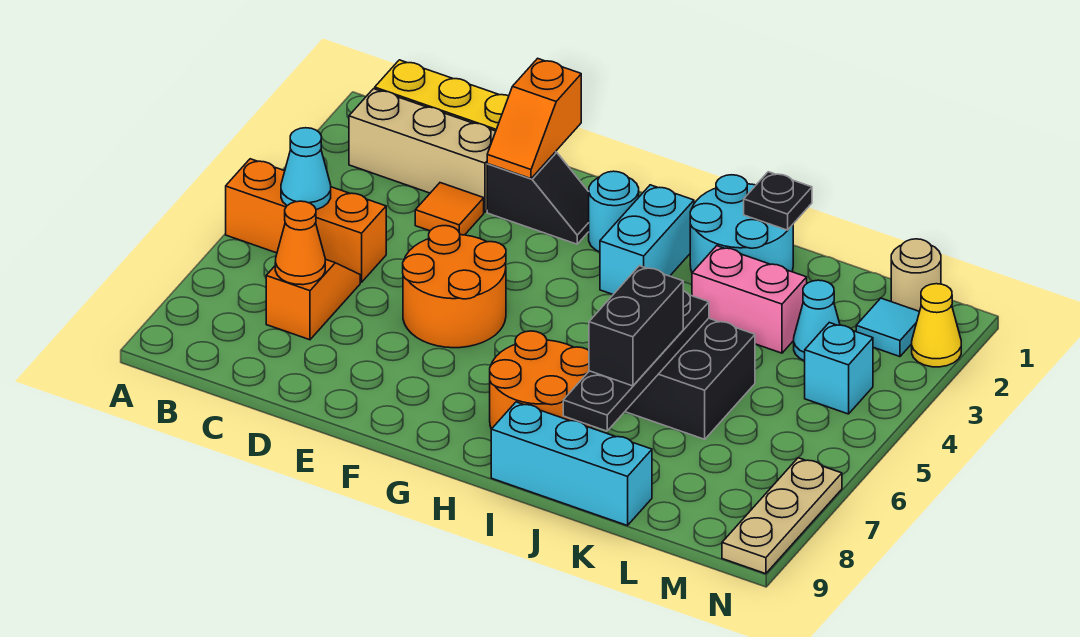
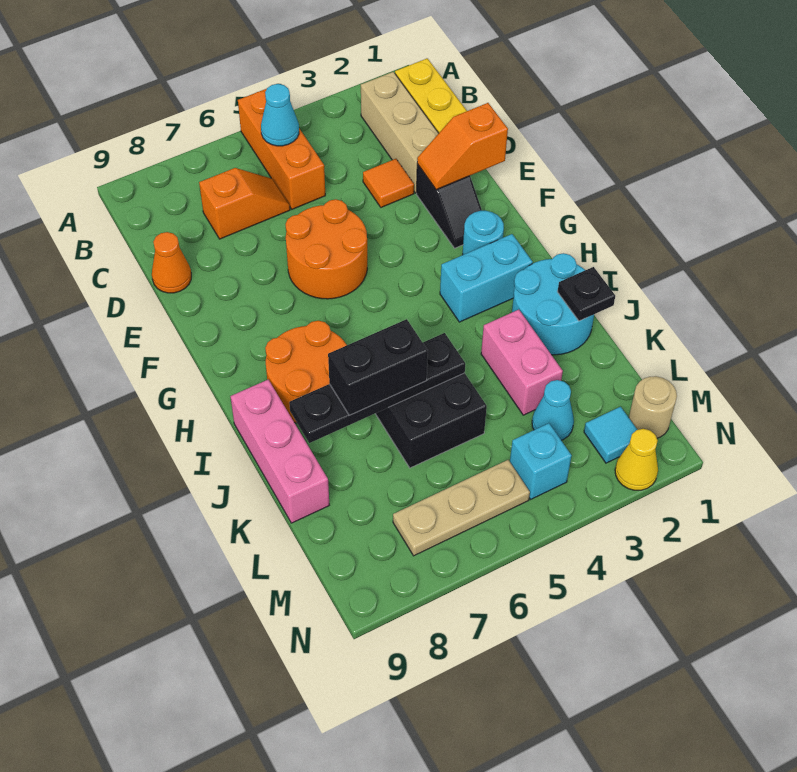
orange 1x1 cone [275,201,325,285] -> orange 1x1 cone moved to [152,232,191,293]
cyan 1x3 brick [491,402,652,526] -> pink 1x3 brick [230,380,329,523]
tan 1x3 plate [722,458,842,574] -> tan 1x3 plate moved to [393,460,530,556]

